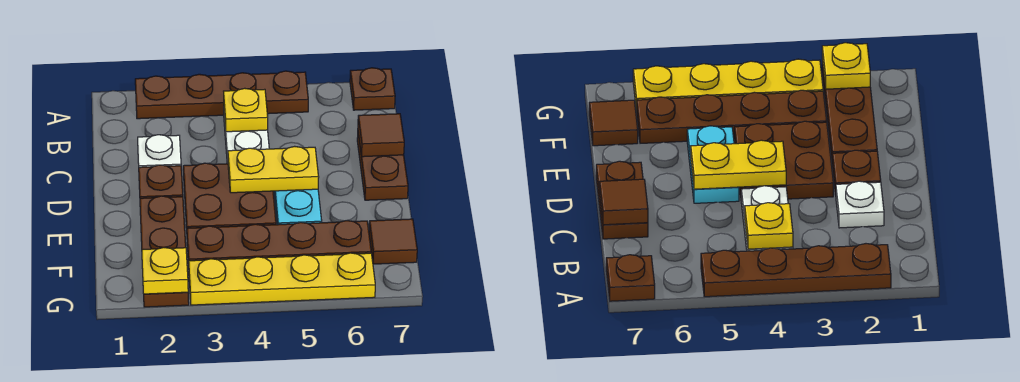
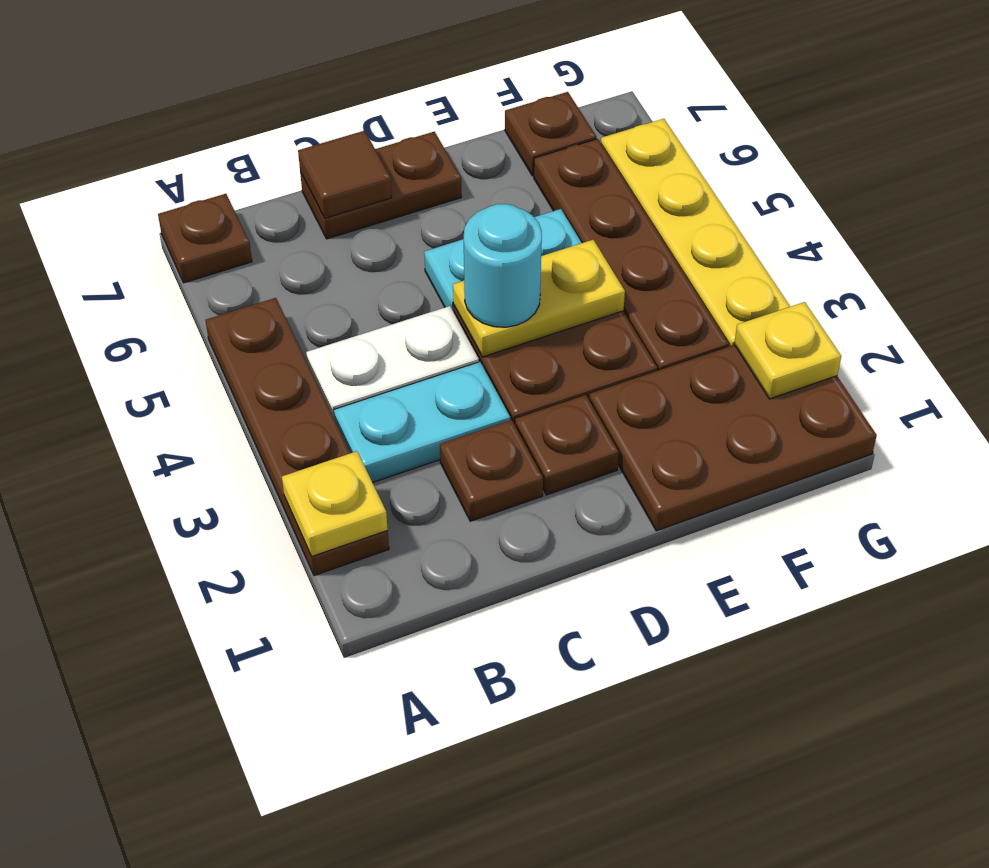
none -> cyan 1x2 plate [334,362,510,482]
yellow 1x1 plate [224,88,268,132] -> yellow 1x1 plate moved to [282,451,388,557]
white 1x1 plate [138,135,181,167] -> brown 1x1 plate [440,420,543,521]
yellow 1x2 plate [228,146,319,193] -> yellow 1x2 plate turned to [453,240,625,357]
none -> cyan 1x1 round brick [464,204,542,327]
brown 1x3 plate [140,196,189,307] -> brown 2x3 plate [589,345,877,531]
brown 1x1 tile [369,219,417,264] -> brown 1x1 plate [505,92,596,176]

